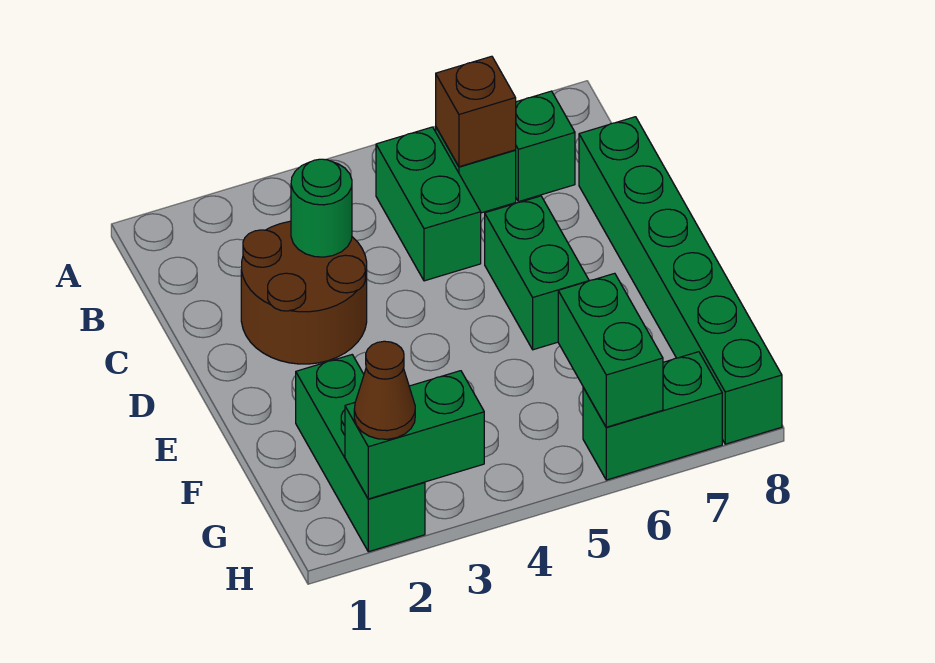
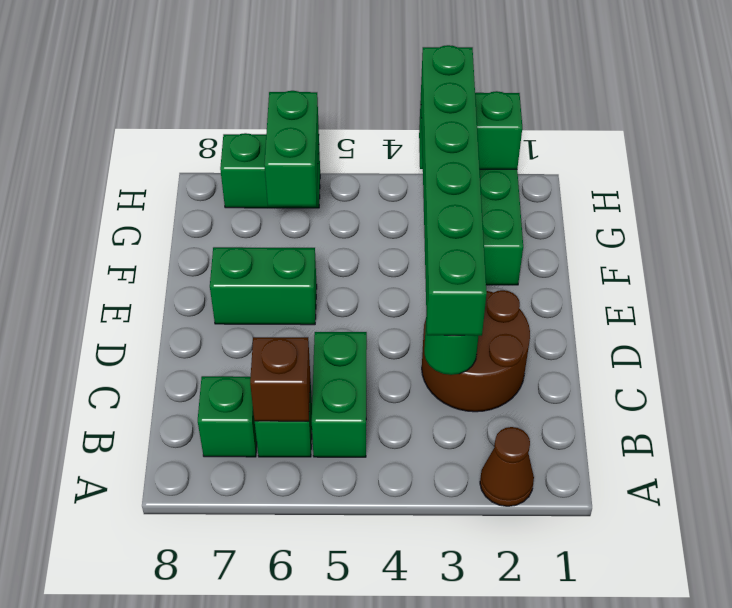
green 1x6 brick [579,117,782,444] -> green 1x6 brick moved to [421,45,487,336]
green 1x2 brick [485,196,589,350] -> green 1x2 brick turned to [210,247,317,325]
brown 1x1 cone [354,341,415,439] -> brown 1x1 cone moved to [480,427,534,506]

